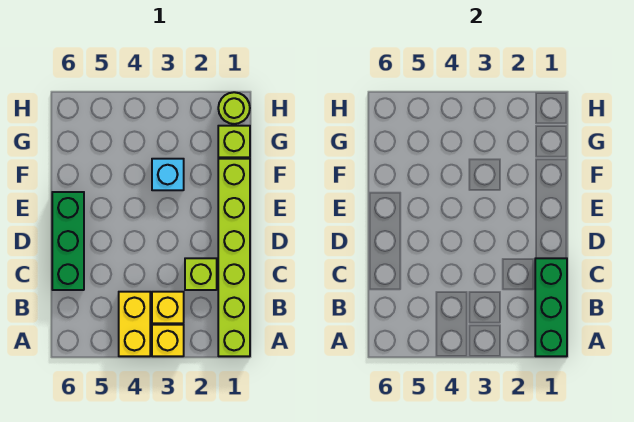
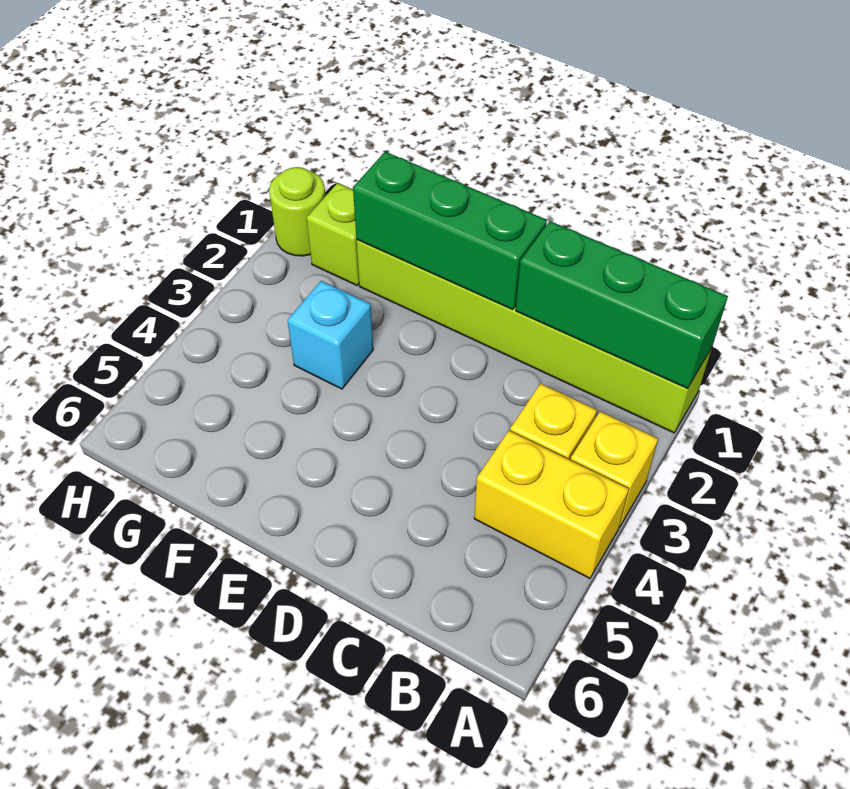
lime 1x1 brick [185,258,217,290] -> none
green 1x3 brick [52,192,84,290] -> green 1x3 brick moved to [353,152,547,310]

